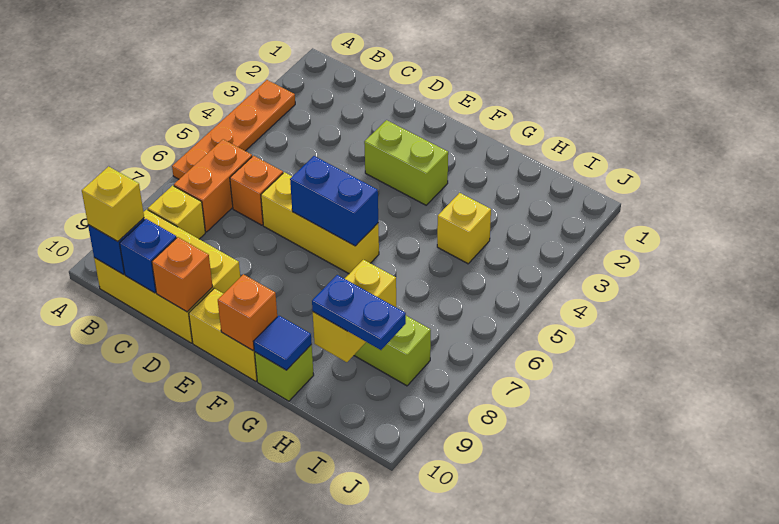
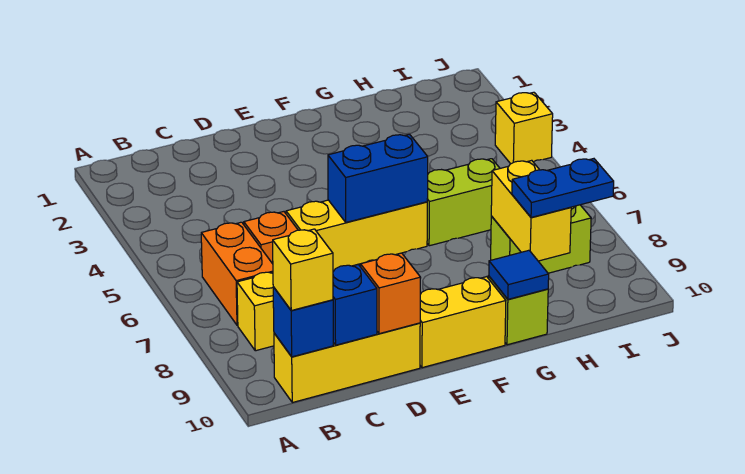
orange 1x4 plate [172,80,295,179] -> none
yellow 2x3 brick [94,210,240,343] -> yellow 1x3 brick [274,323,420,403]
lime 1x2 brick [364,120,448,205] -> lime 1x2 brick moved to [427,159,500,246]
orange 1x1 brick [218,274,277,350] -> none
yellow 1x1 brick [437,193,491,264] -> yellow 1x1 brick moved to [495,92,553,164]

